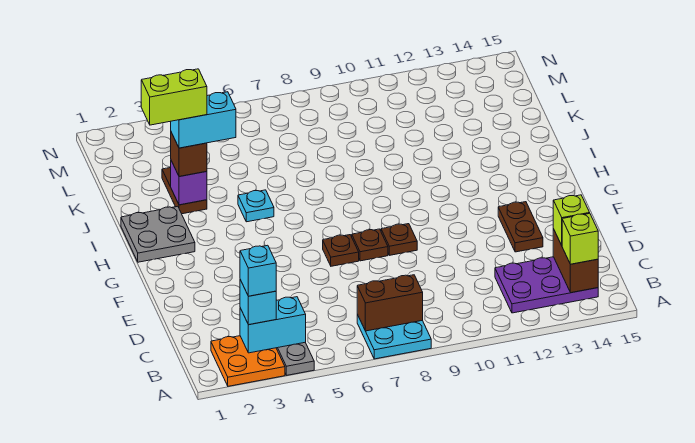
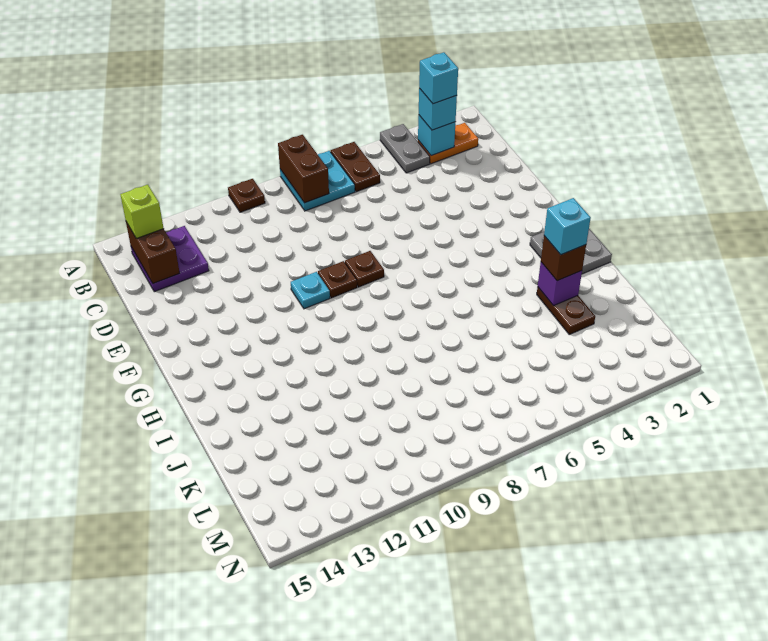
orange 2x2 plate [211,336,285,386] -> orange 1x2 plate [418,123,478,164]
cyan 1x2 brick [240,297,306,353] -> cyan 1x1 brick [418,115,455,156]
brown 1x2 brick [357,275,423,331] -> brown 1x2 brick turned to [278,135,329,203]
purple 2x3 plate [495,257,598,313] -> purple 2x2 plate [131,226,209,292]
lime 1x1 brick [553,195,589,245] -> none
brown 1x2 plate [498,202,543,252] -> brown 1x2 plate moved to [331,142,380,192]
brown 1x1 plate [323,235,359,266] -> brown 1x1 plate moved to [228,179,265,212]
cyan 1x1 plate [238,190,274,222] -> cyan 1x1 plate moved to [291,272,330,309]
lime 1x2 brick [141,69,207,125] -> none
cyan 1x2 brick [171,92,236,148] -> cyan 1x1 brick [544,198,591,255]

